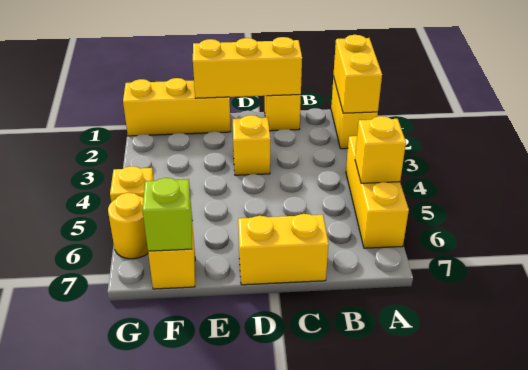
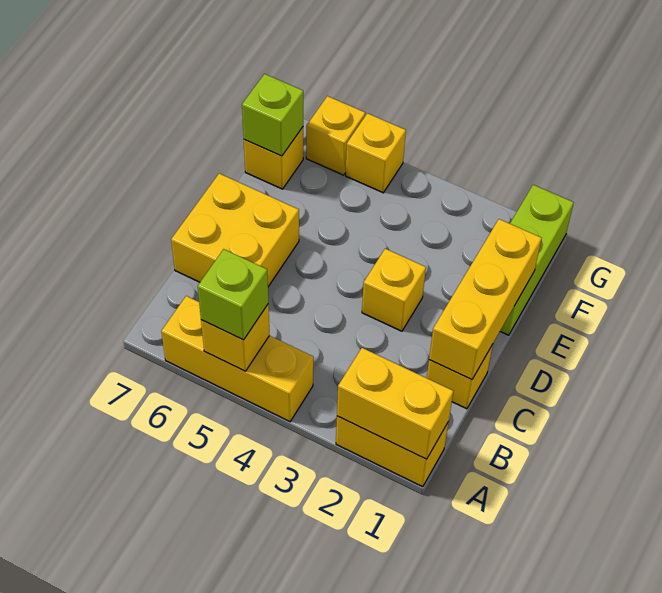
none -> lime 1x1 brick [198,249,268,340]
yellow 1x2 brick [238,214,329,285] -> yellow 2x2 brick [171,174,299,286]
yellow 1x3 brick [123,78,231,136] -> lime 1x3 brick [500,185,574,335]
yellow 1x1 round brick [108,193,148,259] -> yellow 1x1 brick [306,96,365,175]

